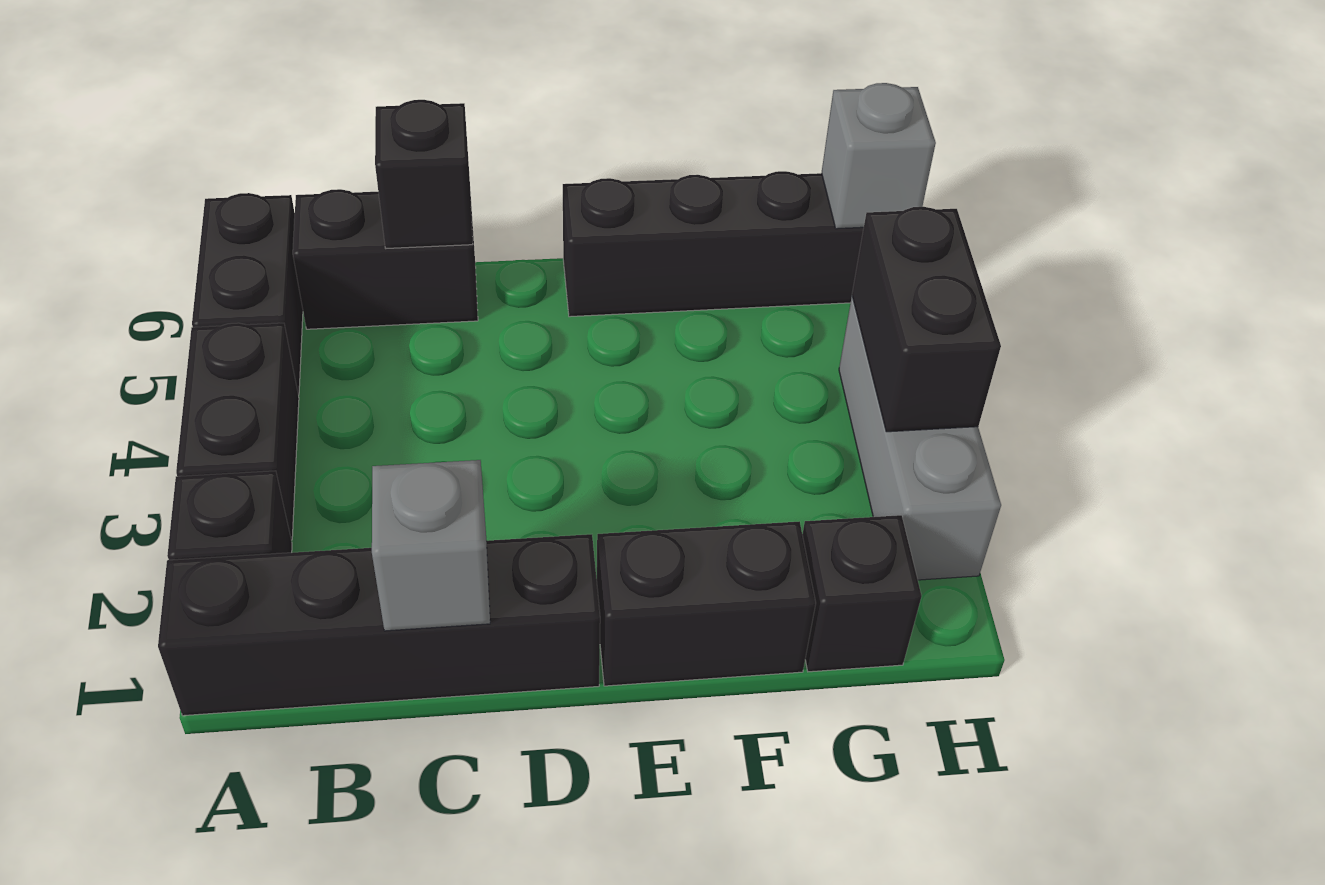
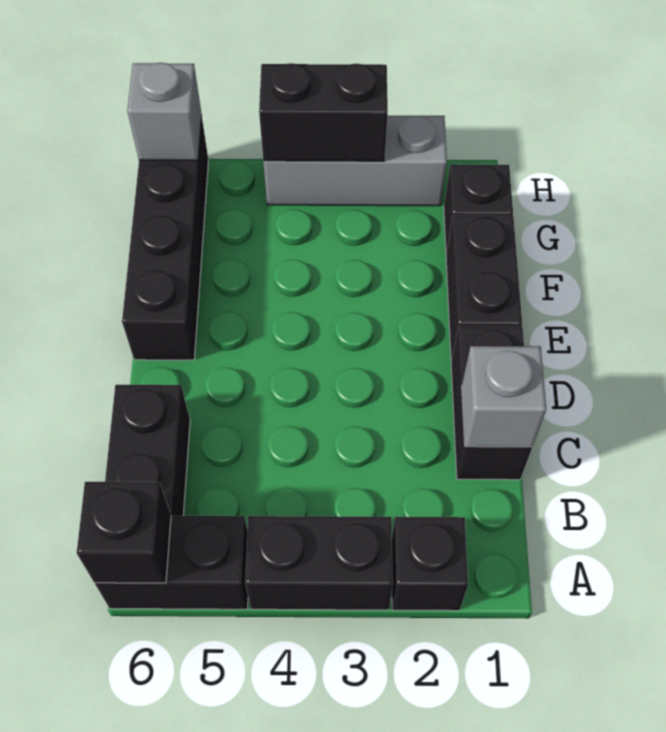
black 1x4 brick [158,534,600,716] -> black 1x2 brick [451,326,532,480]
black 1x1 brick [375,100,473,248] -> black 1x1 brick moved to [77,482,171,583]

